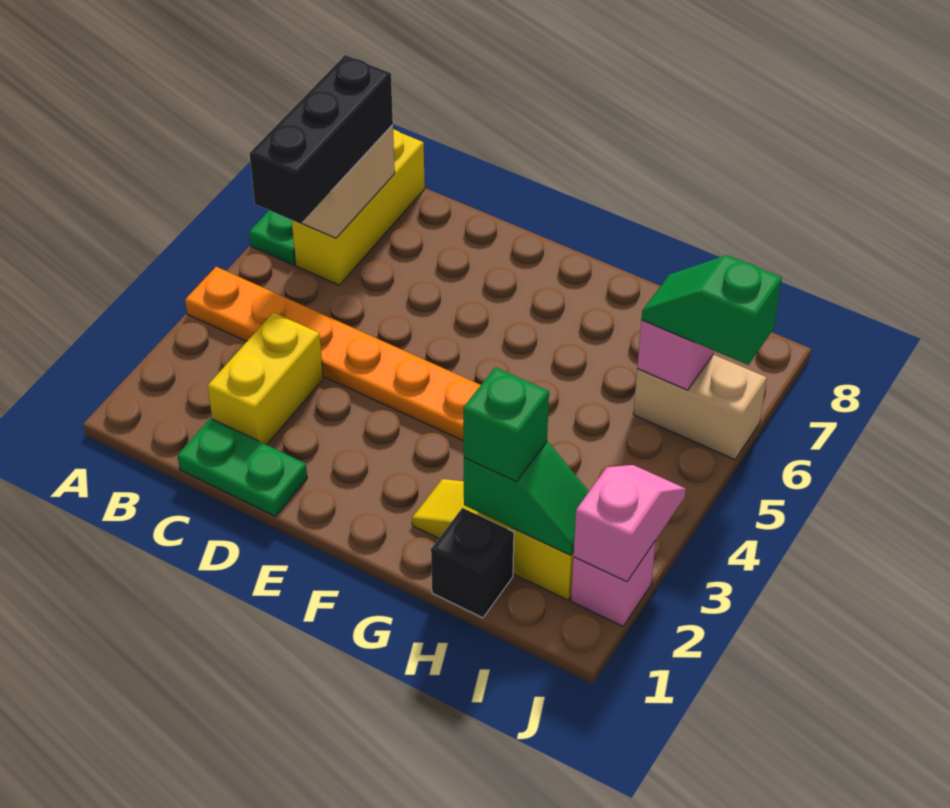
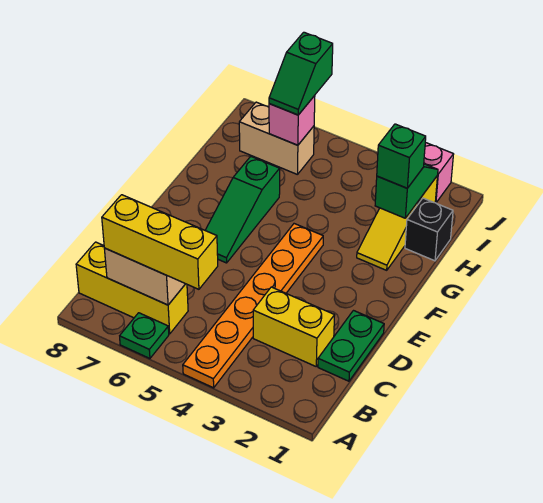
black 1x3 brick [249,55,393,224] -> yellow 1x3 brick [102,195,218,289]
none -> green 1x3 slope [205,156,280,263]
tan 1x2 brick [633,355,767,460] -> tan 1x2 brick turned to [239,102,314,175]
pink 1x2 slope [573,465,686,582] -> none

